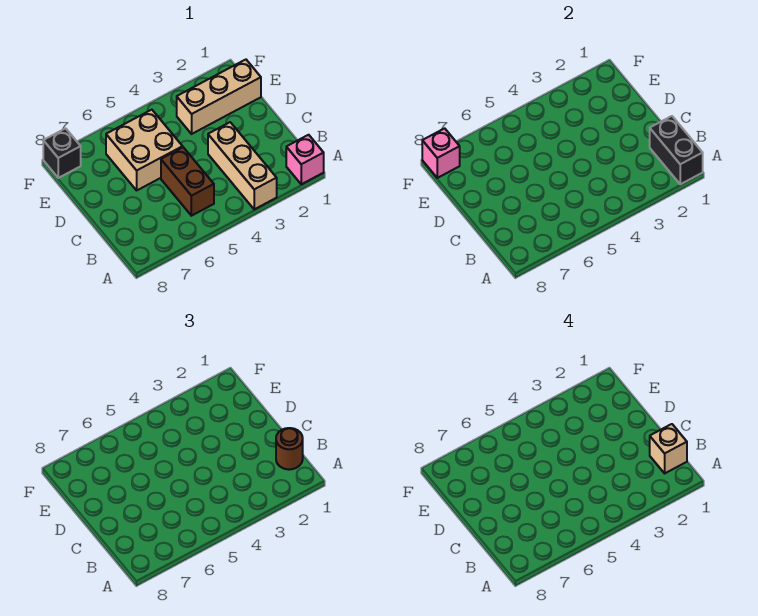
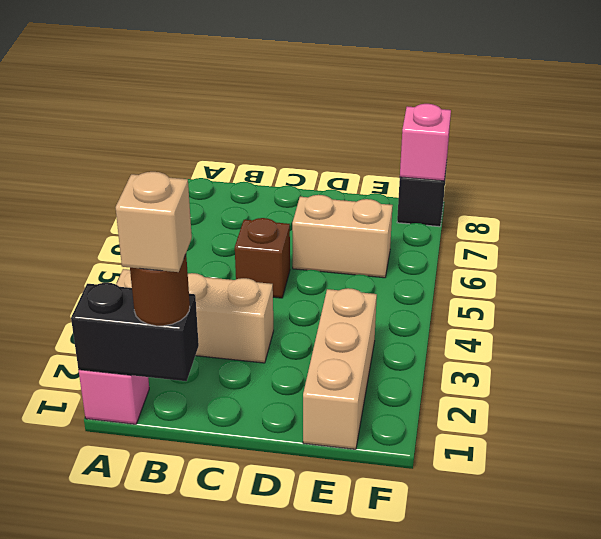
brown 1x2 brick [161,147,214,216] -> brown 1x1 brick [235,218,290,298]
tan 2x2 brick [106,110,183,190] -> tan 1x2 brick [292,195,393,278]

